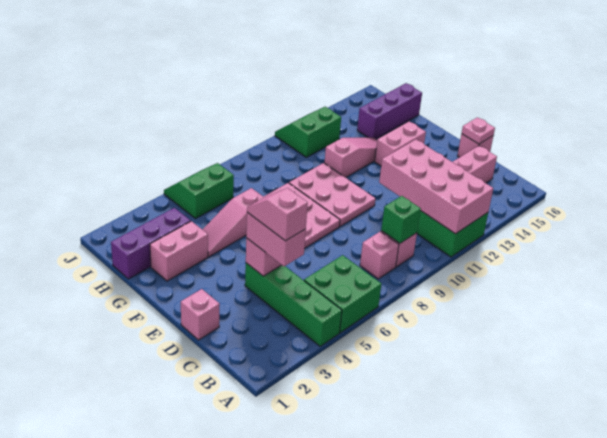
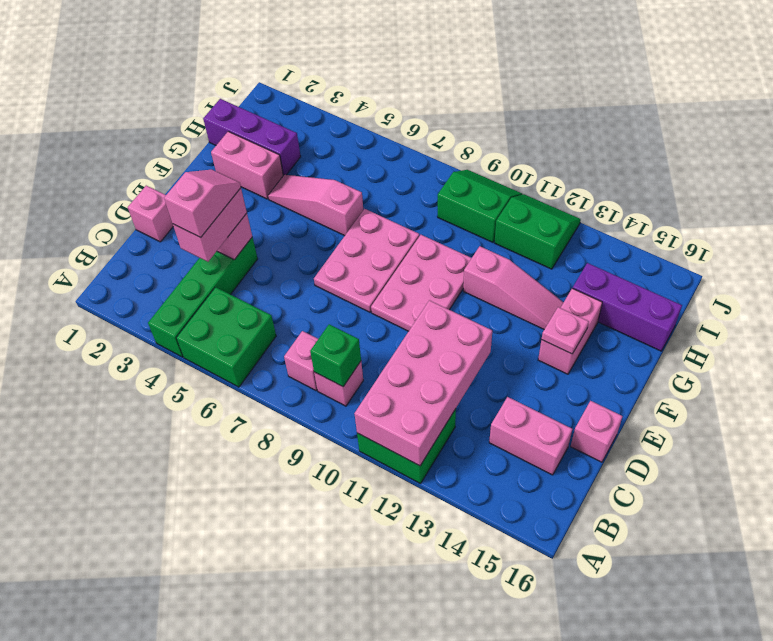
pink 1x1 plate [462,117,495,144] -> pink 1x1 plate moved to [542,307,589,354]
pink 1x2 brick [375,121,426,166] -> pink 1x2 brick turned to [538,288,602,374]
green 2x2 slope [164,163,234,219] -> green 2x2 slope moved to [438,170,523,242]

